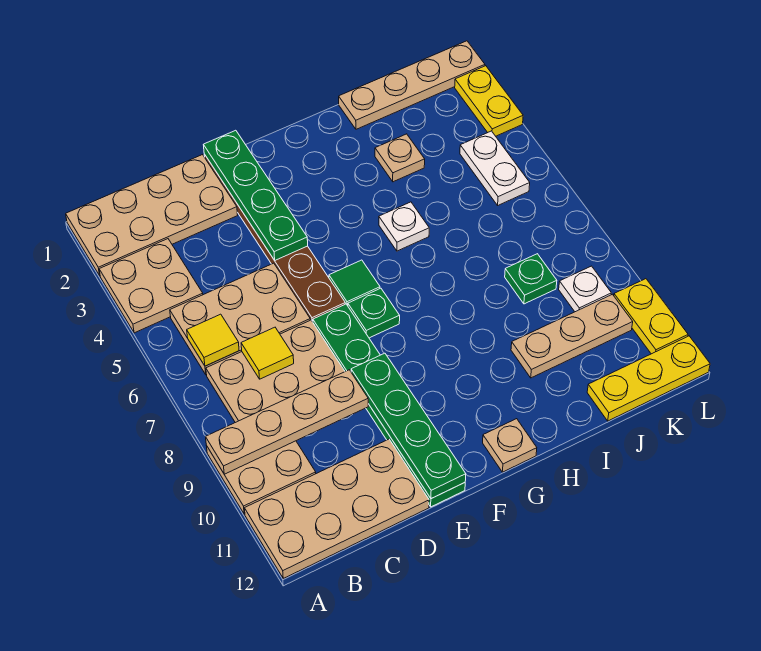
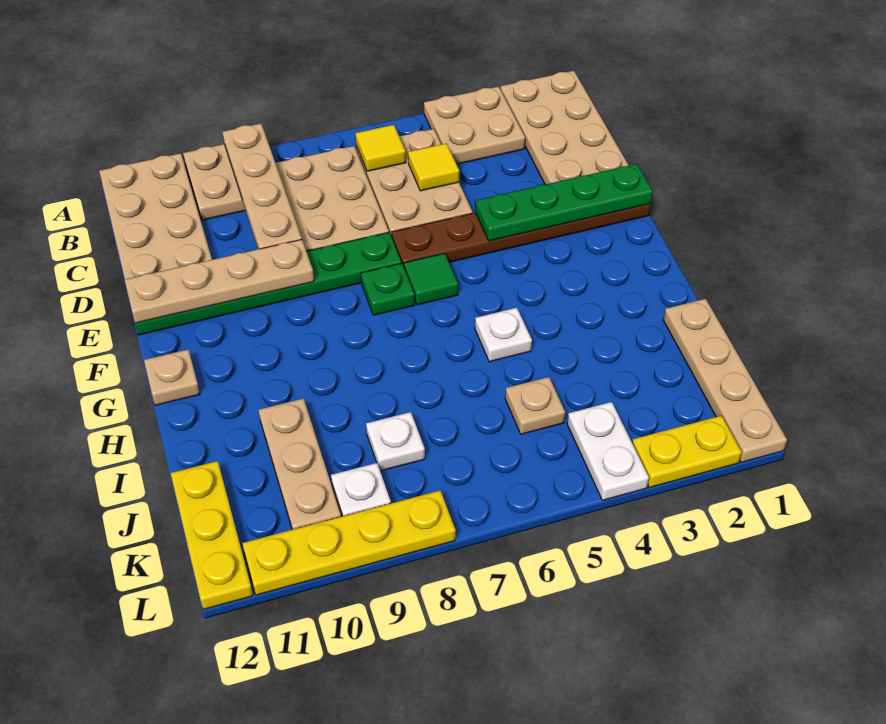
yellow 1x1 tile [241,327,294,379] -> yellow 1x1 tile moved to [408,143,459,191]
green 1x4 plate [351,353,466,499] -> tan 1x4 plate [125,240,314,323]
tan 1x1 plate [375,134,425,182] -> tan 1x1 plate moved to [505,377,565,434]
green 1x1 plate [505,254,557,304] -> white 1x1 plate [366,412,425,471]
white 1x2 plate [460,131,530,205] -> white 1x2 plate turned to [567,402,649,500]
yellow 1x2 plate [614,279,688,354] -> yellow 1x4 plate [242,491,456,595]

